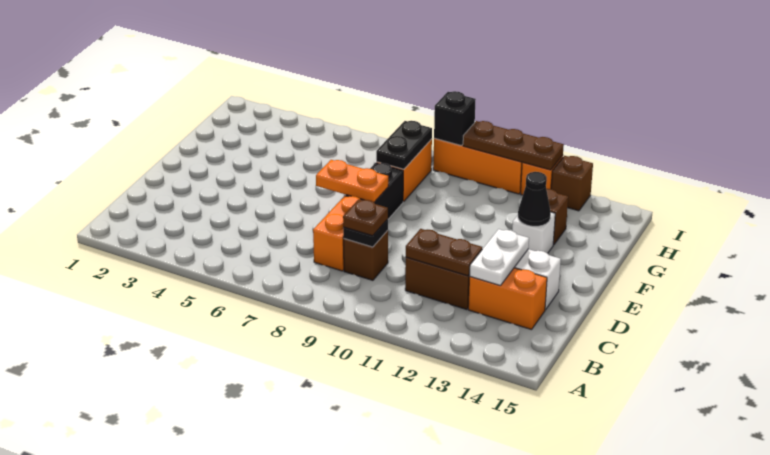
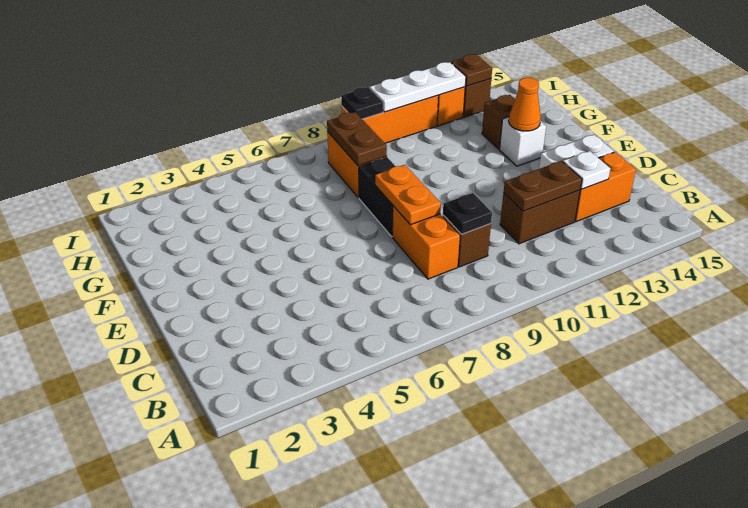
brown 1x1 plate [343,199,388,236] -> brown 1x1 plate moved to [451,54,492,86]
white 1x2 plate [470,229,529,286] -> white 1x1 plate [563,151,610,189]
orange 1x2 plate [316,160,388,202] -> orange 1x2 plate turned to [375,165,441,225]
black 1x1 cone [518,172,551,226] -> orange 1x1 cone [509,78,541,131]
black 1x2 plate [376,121,432,169] -> brown 1x2 plate [327,112,387,166]
black 1x1 brick [434,91,476,146] -> black 1x1 plate [341,87,383,119]
brown 1x3 plate [463,121,564,170] -> white 1x3 plate [370,62,466,112]

